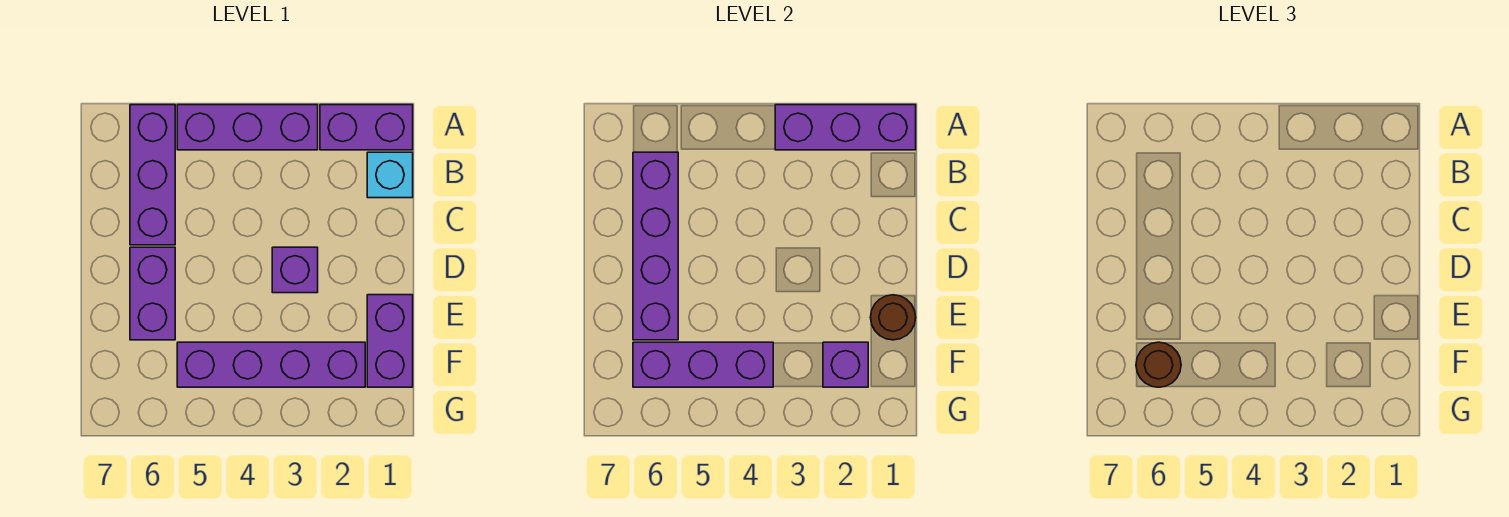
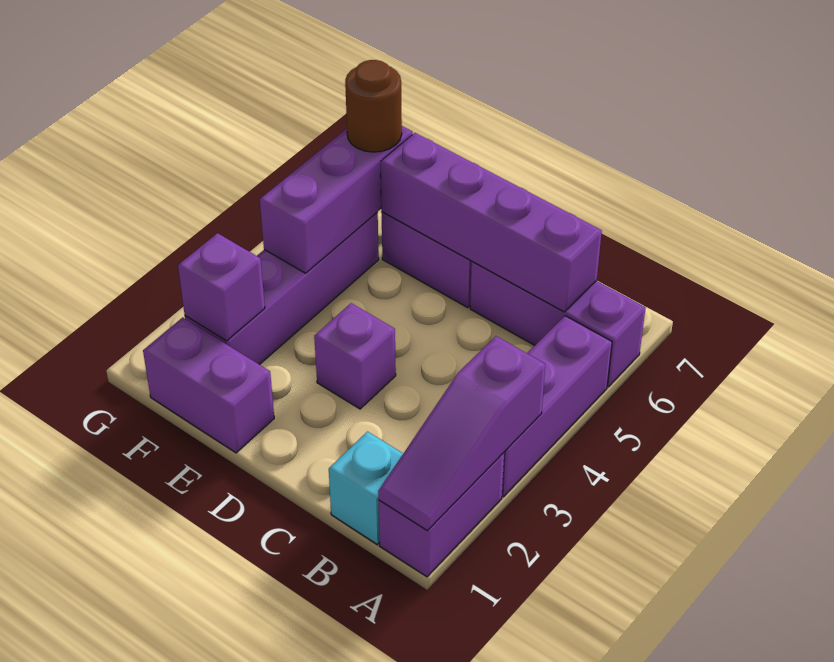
purple 1x3 brick [775,105,916,150] -> purple 1x3 slope [378,336,545,531]
brown 1x1 round brick [871,295,916,340] -> none

